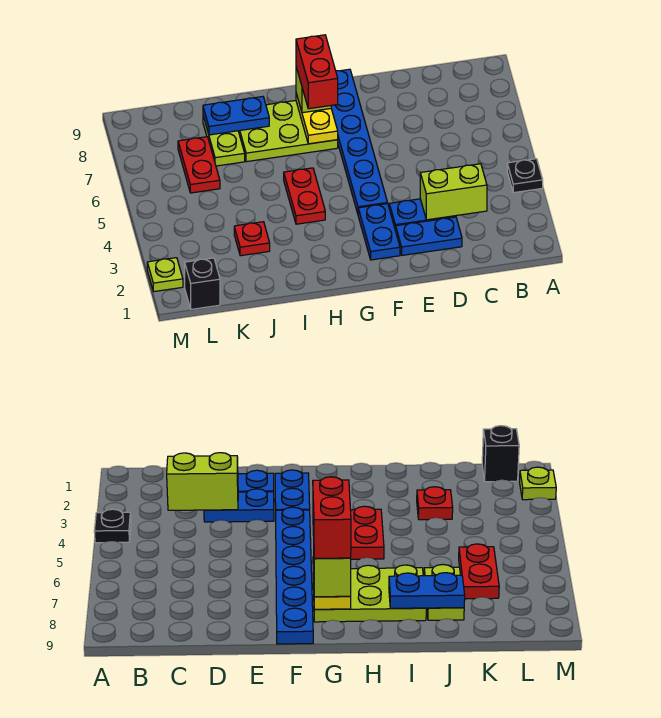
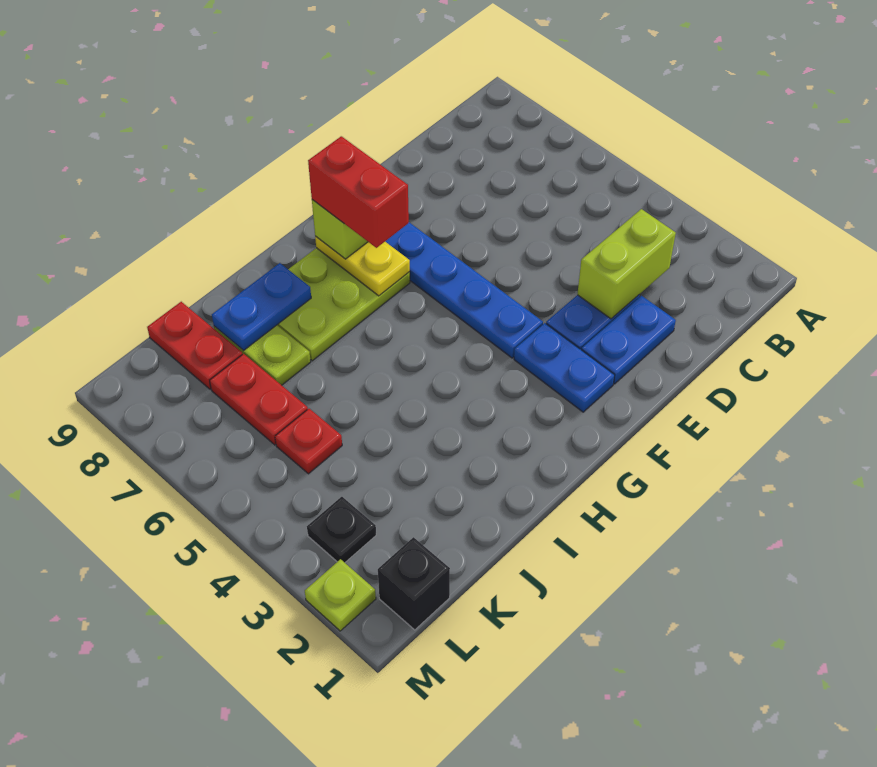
black 1x1 plate [507,159,543,193] -> black 1x1 plate moved to [307,497,376,563]
red 1x2 plate [284,168,325,224] -> red 1x2 plate moved to [147,302,242,389]
red 1x1 plate [234,222,270,256] -> red 1x1 plate moved to [275,409,342,474]

